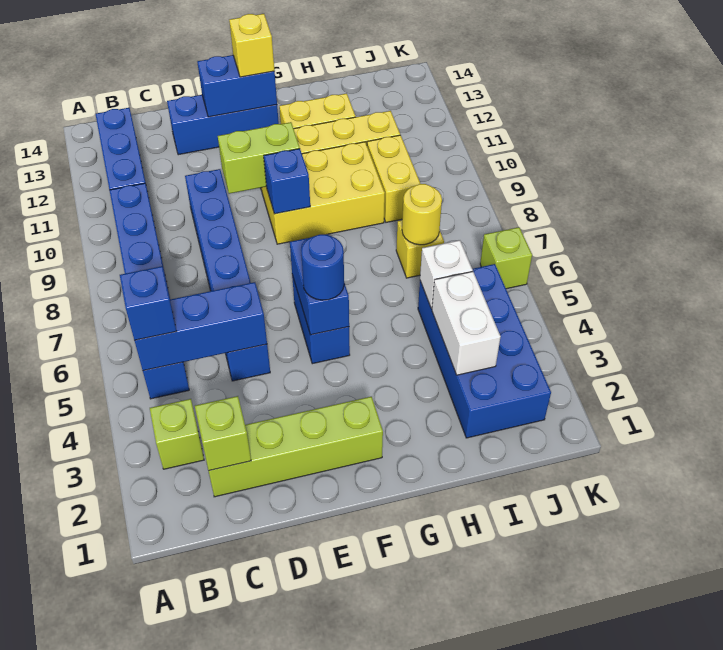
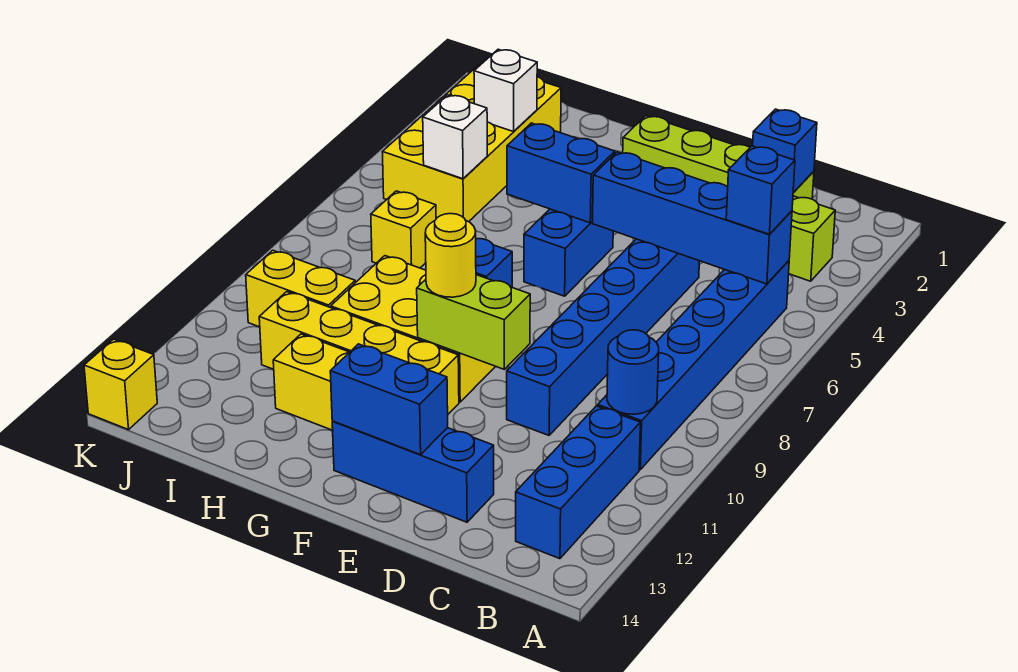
blue 1x3 brick [135,282,267,371] -> blue 1x4 brick [593,152,792,284]
lime 1x1 brick [195,396,251,471] -> blue 1x1 brick [753,109,817,193]
blue 1x2 brick [290,234,349,335] -> blue 1x2 brick turned to [507,123,615,223]
blue 1x1 round brick [301,235,344,300] -> blue 1x1 round brick moved to [607,330,659,414]
yellow 1x1 brick [229,14,274,77] -> yellow 1x1 brick moved to [84,339,157,430]
blue 2x4 brick [418,264,551,438] -> yellow 2x4 brick [383,62,561,222]
white 1x2 brick [432,271,501,375] -> white 1x1 brick [474,49,537,132]
yellow 1x1 round brick [402,184,442,245] -> yellow 1x1 round brick moved to [425,214,476,297]
yellow 1x2 brick [367,135,421,222] -> yellow 1x2 brick turned to [246,250,355,327]
lime 1x1 brick [480,227,532,289] -> none

